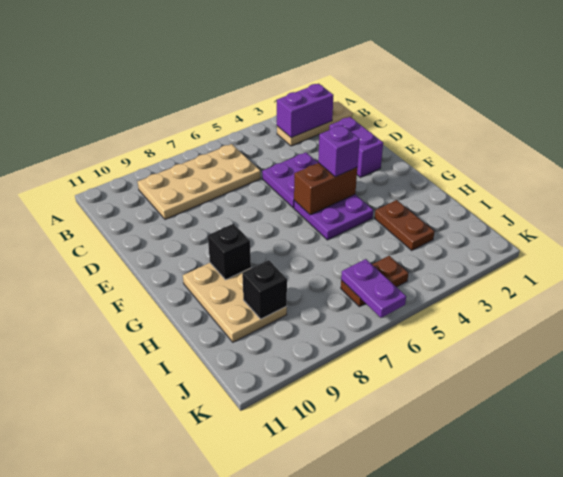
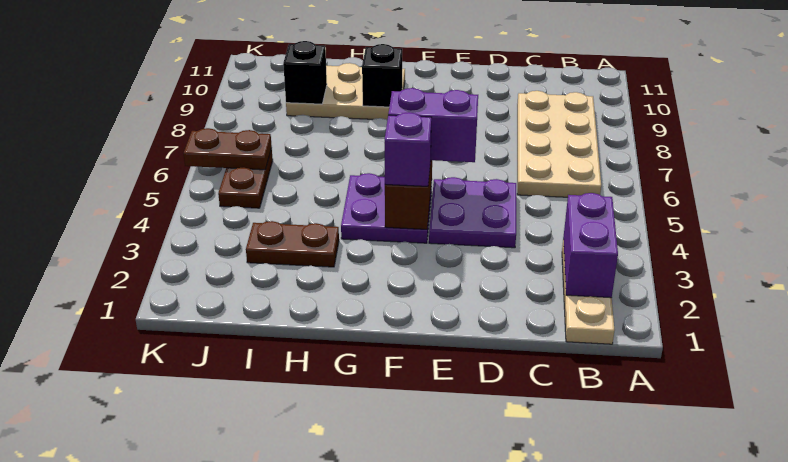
purple 1x2 brick [329,117,383,177] -> purple 1x2 brick moved to [388,88,478,162]
purple 1x2 plate [341,259,406,318] -> brown 1x2 plate [184,128,272,170]

